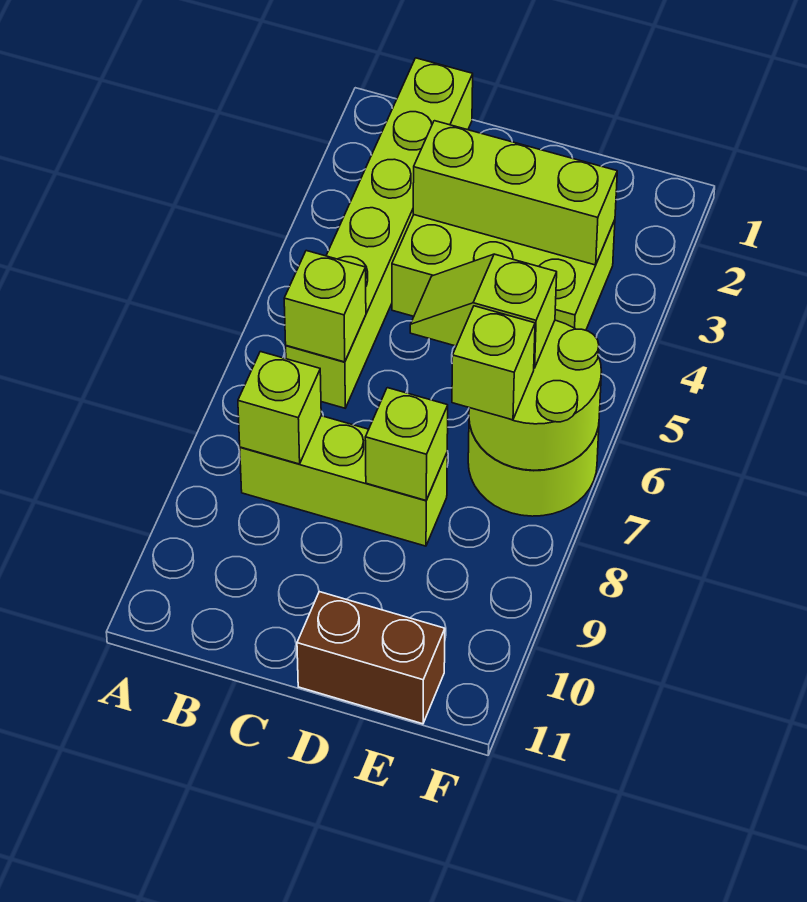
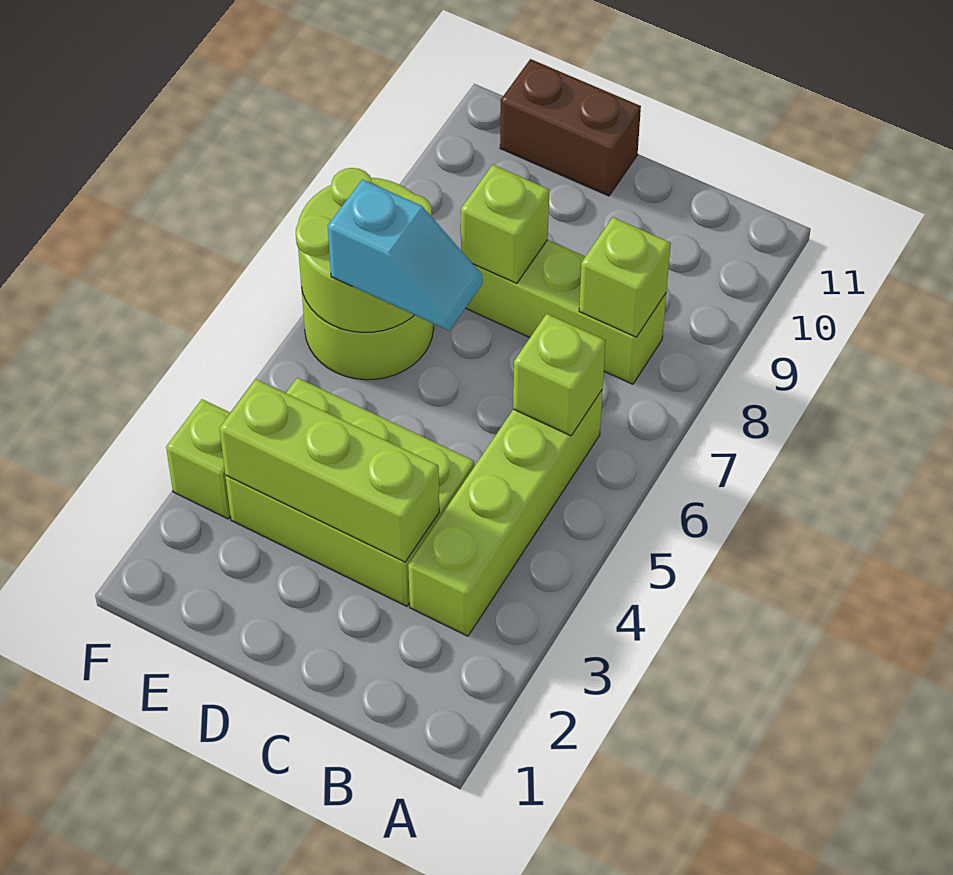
lime 1x6 brick [286,58,473,408] -> lime 1x4 brick [408,389,603,636]
lime 1x2 slope [410,254,557,368] -> cyan 1x2 slope [328,180,482,331]
lime 1x1 brick [452,306,535,420] -> lime 1x1 brick moved to [166,399,230,519]

